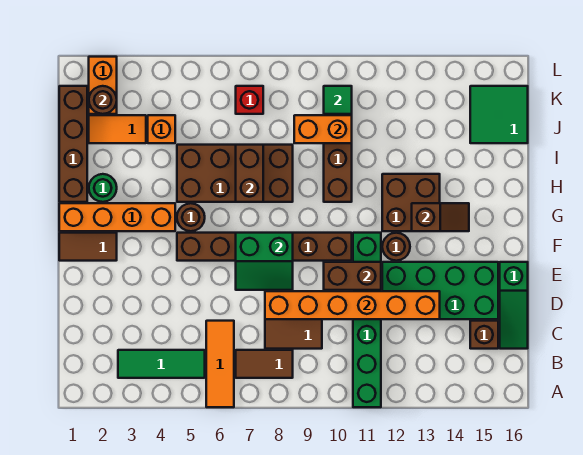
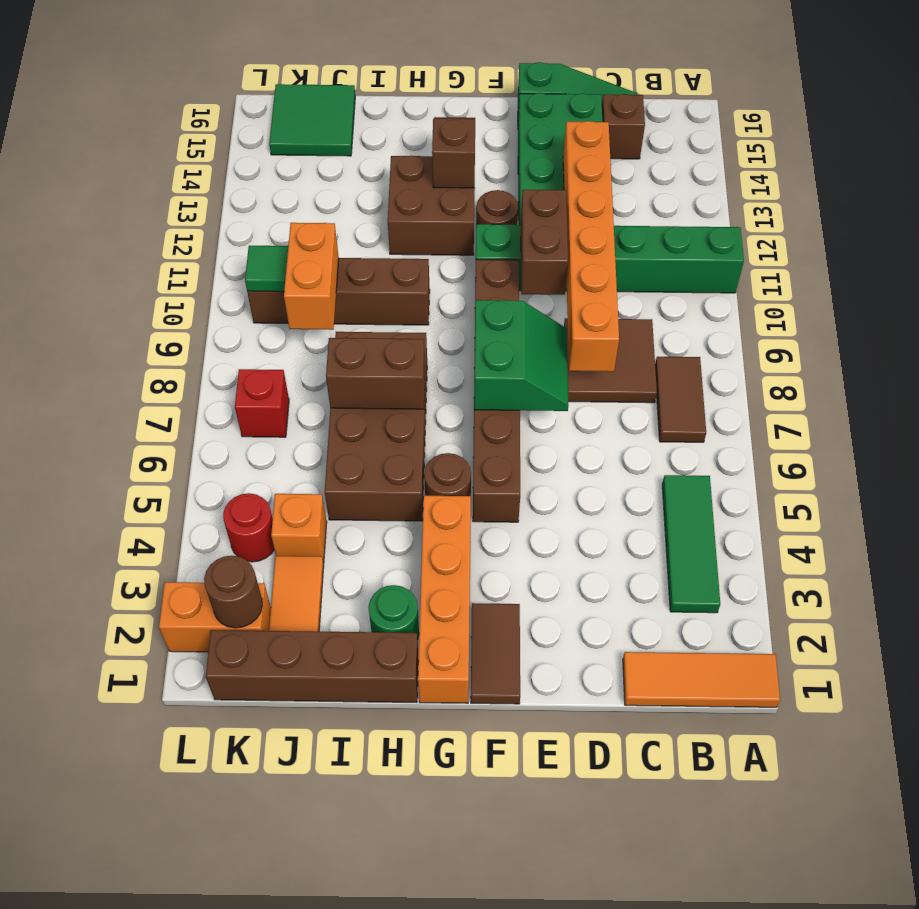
orange 1x3 tile [206,321,234,407] -> orange 1x3 tile moved to [623,652,780,707]
none -> red 1x1 round brick [223,493,274,562]

